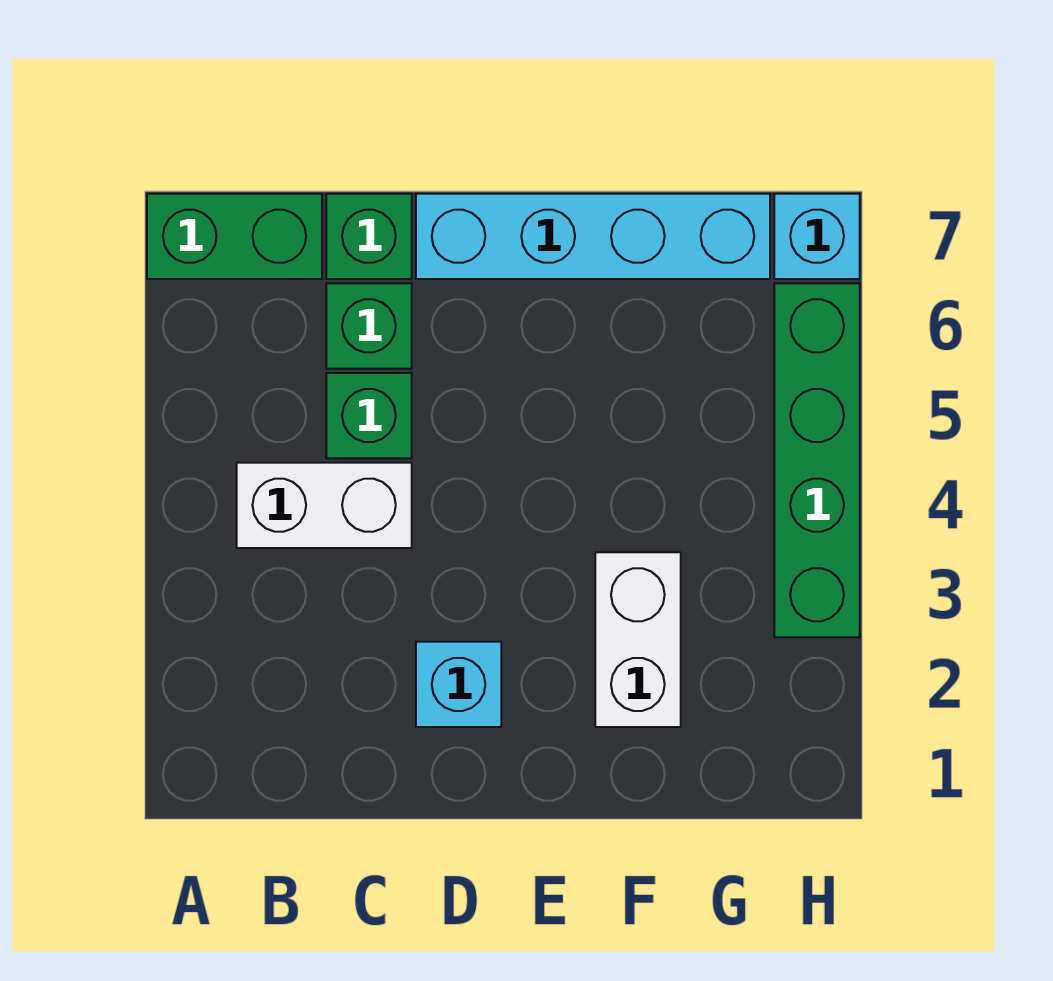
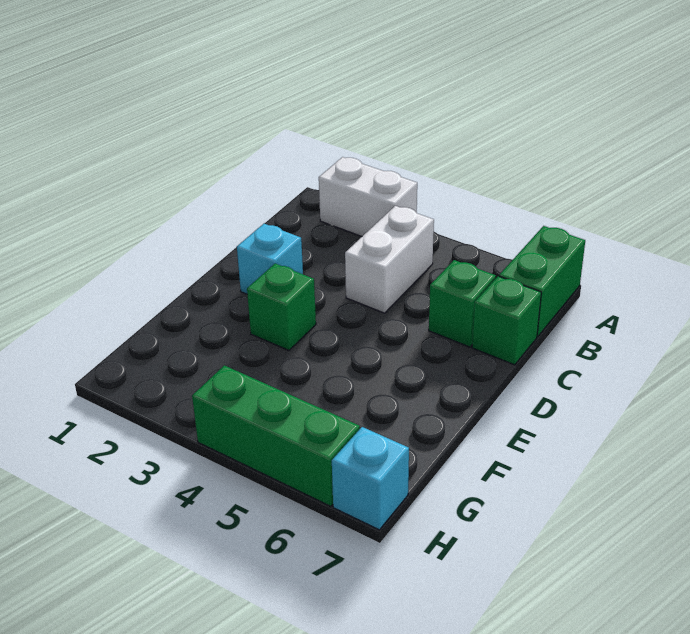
green 1x1 brick [326,373,412,458] -> green 1x1 brick moved to [247,264,316,350]
cyan 1x4 brick [416,194,770,279] -> none
white 1x2 brick [595,552,681,727] -> white 1x2 brick moved to [319,157,417,236]
green 1x4 brick [774,283,860,637] -> green 1x3 brick [192,365,360,506]

